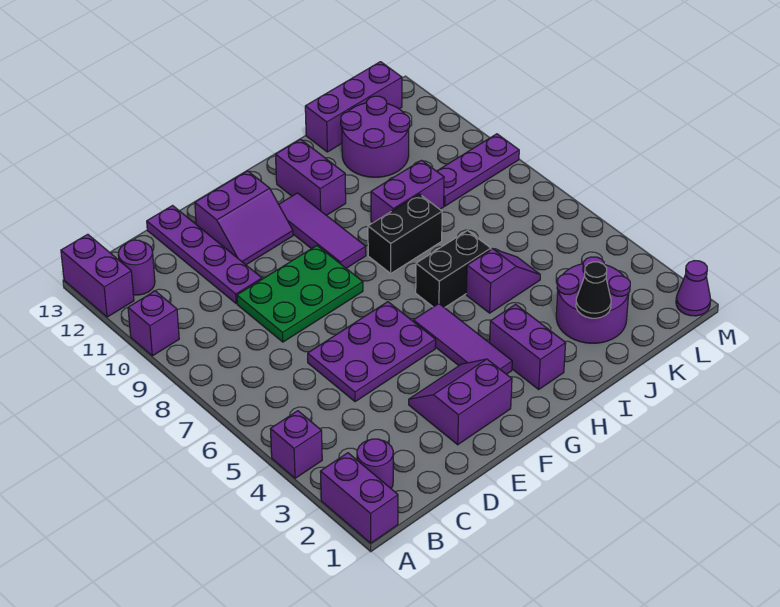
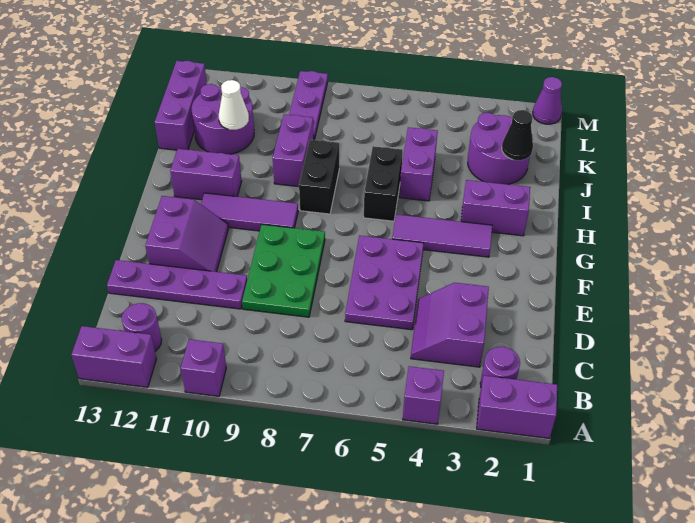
purple 2x2 slope [409,359,512,445] -> purple 2x2 slope moved to [411,283,489,367]
purple 1x2 slope [466,249,540,313] -> purple 1x2 brick [399,127,438,201]
none -> white 1x1 cone [219,80,249,130]

